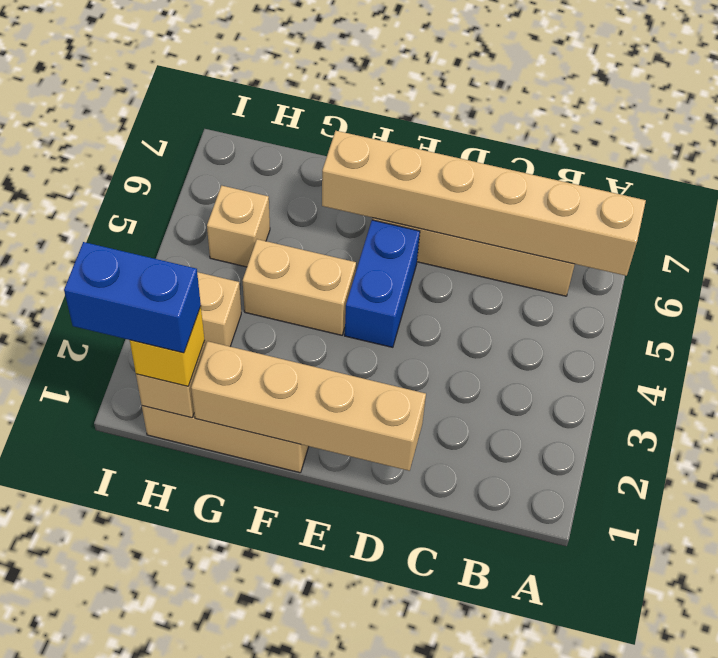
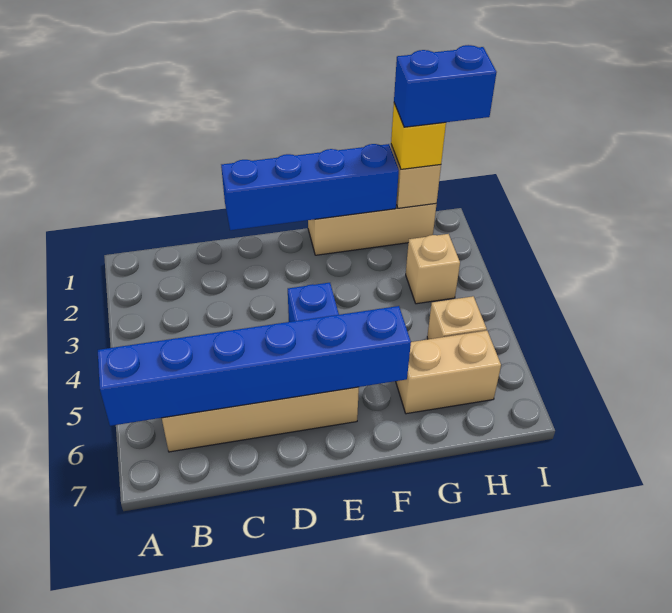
tan 1x6 brick [322,131,646,276] -> blue 1x6 brick [98,306,411,426]
tan 1x4 brick [191,341,426,471] -> blue 1x4 brick [221,144,399,230]
tan 1x2 brick [243,239,356,335] -> tan 1x2 brick moved to [396,331,501,414]

